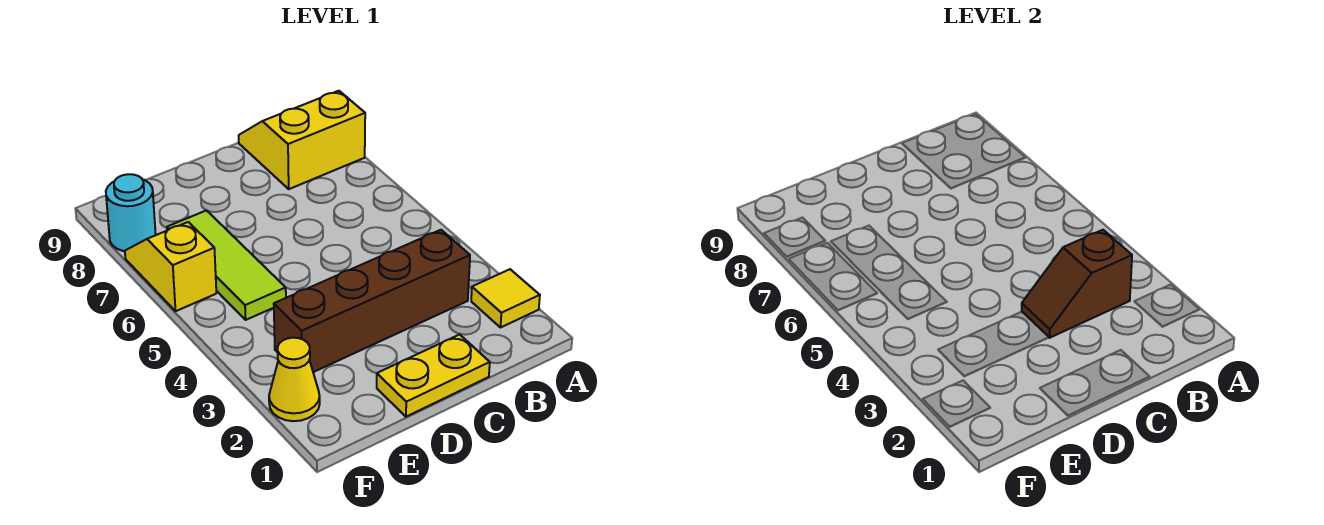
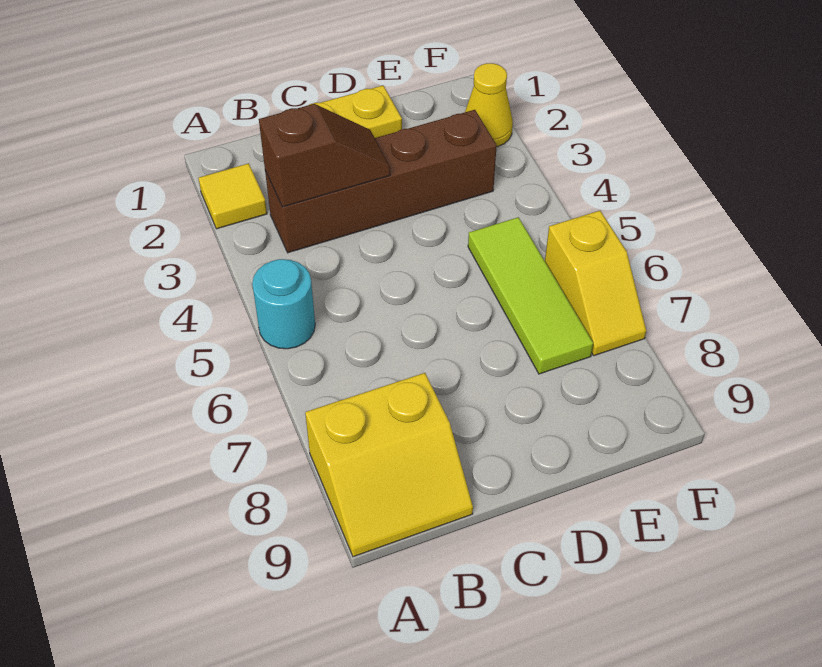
cyan 1x1 round brick [106,174,156,251] -> cyan 1x1 round brick moved to [252,259,315,349]

